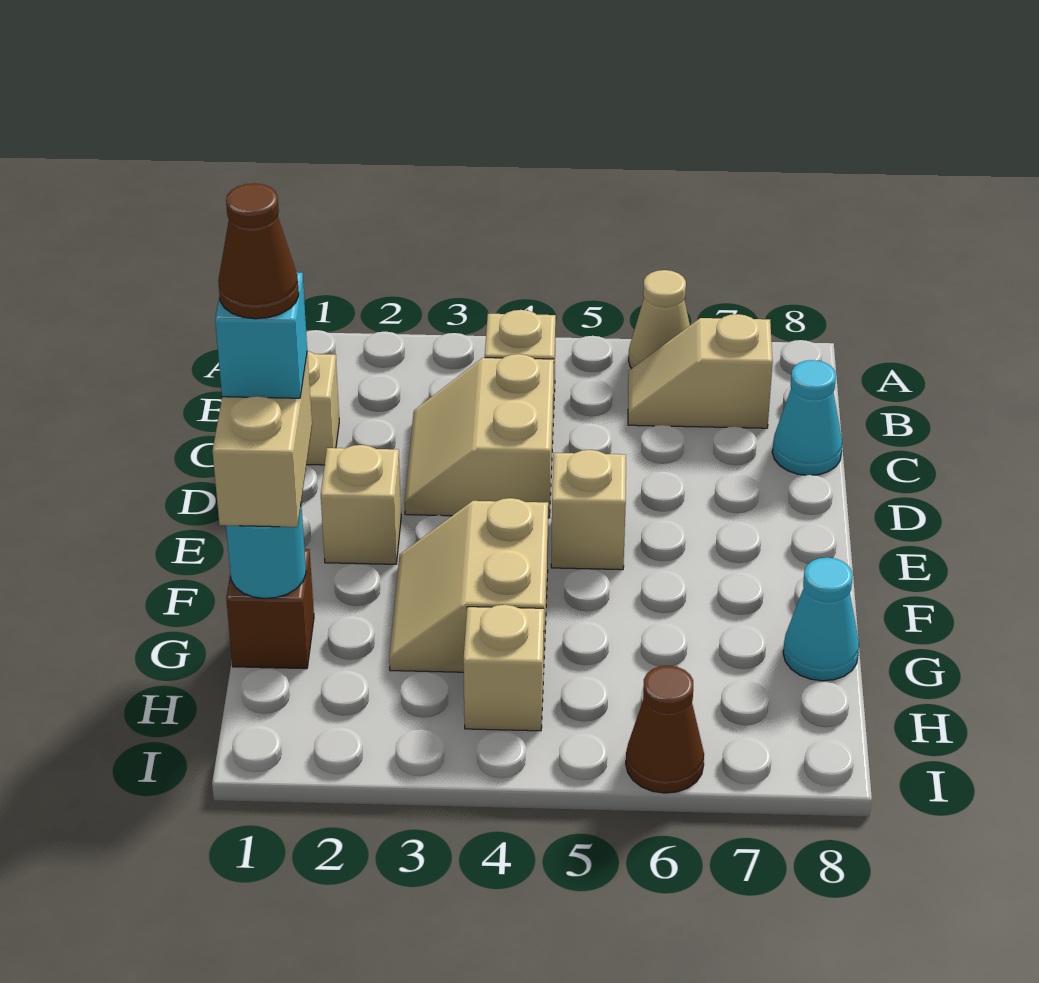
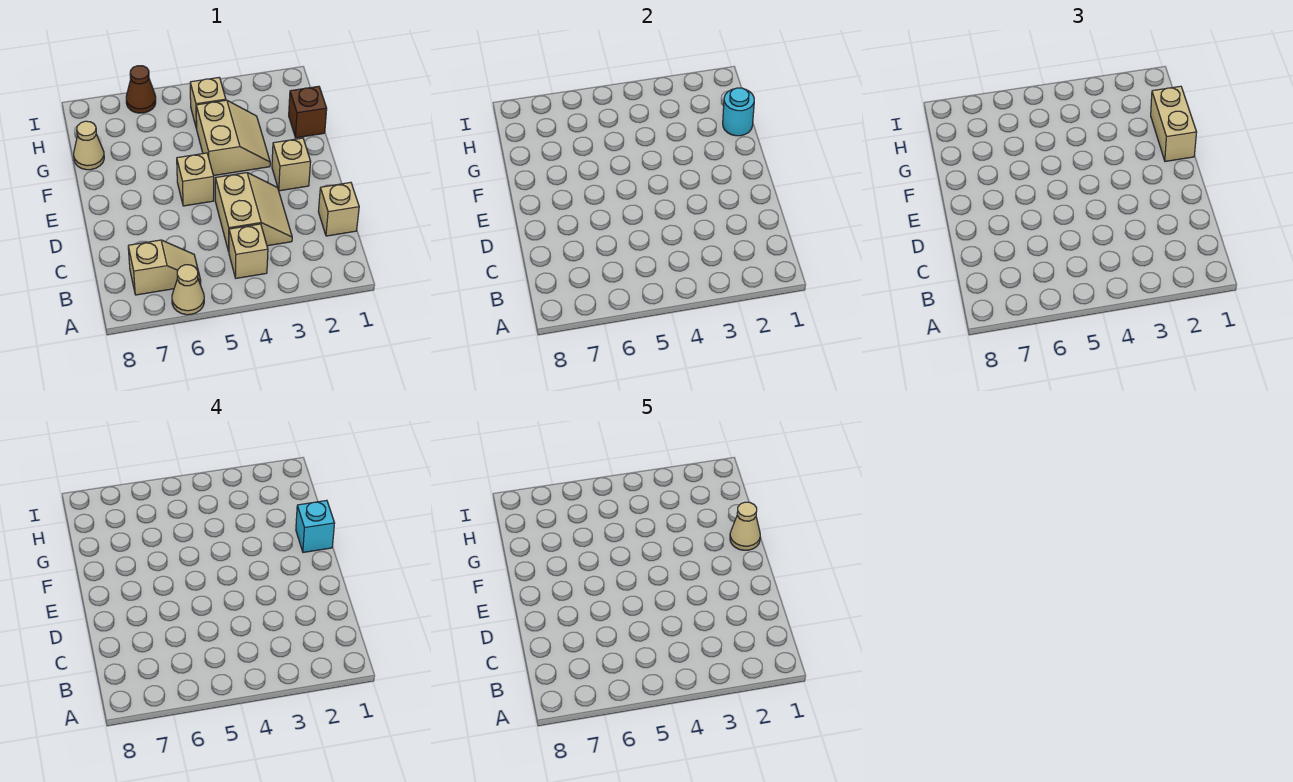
cyan 1x1 cone [772,360,842,475] -> none
brown 1x1 cone [218,184,299,319] -> tan 1x1 cone [730,502,760,550]
cyan 1x1 cone [783,557,859,681] -> tan 1x1 cone [74,121,104,170]

